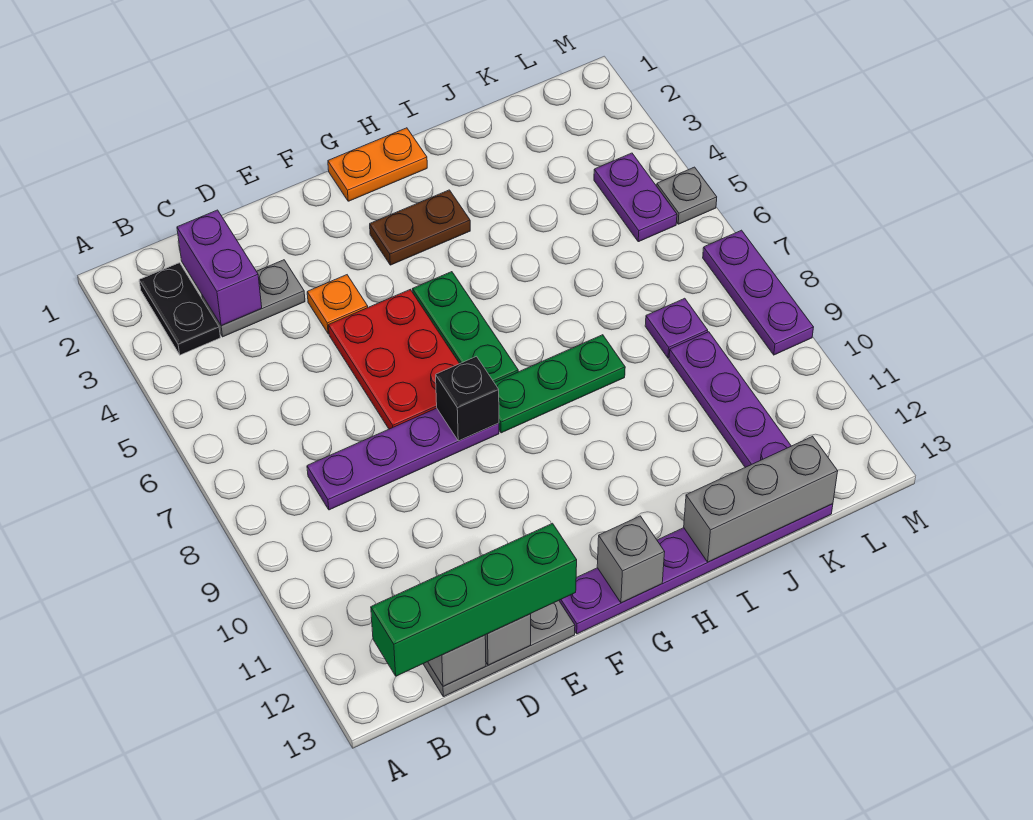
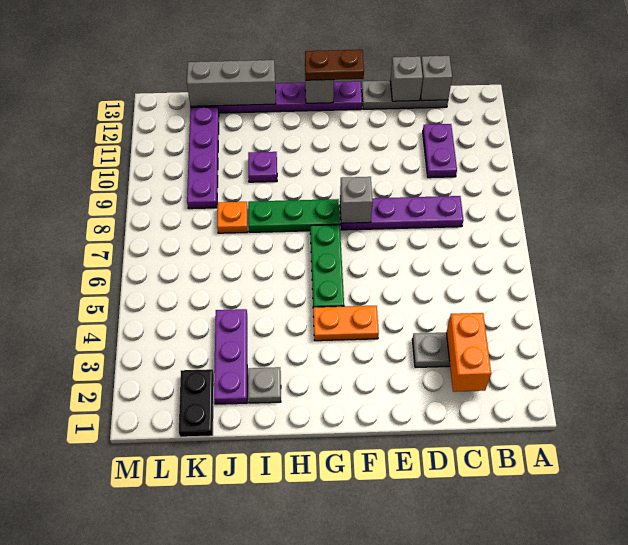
black 1x2 plate [139,263,220,355] -> black 1x2 plate moved to [179,369,214,437]
green 1x4 brick [371,523,577,676] -> none
purple 1x2 brick [177,210,262,326] -> orange 1x2 brick [446,313,491,392]
orange 1x1 plate [307,275,368,334] -> orange 1x1 plate moved to [217,202,247,233]
red 2x3 plate [328,290,459,429] -> none
black 1x1 brick [436,356,499,441] -> grey 1x1 brick [340,177,373,223]
orange 1x2 plate [328,128,427,201] -> orange 1x2 plate moved to [313,306,379,341]
brown 1x2 plate [370,190,470,265] -> brown 1x2 plate moved to [305,50,364,80]
purple 1x1 plate [645,298,708,358] -> purple 1x1 plate moved to [248,152,277,182]
purple 1x2 plate [594,153,677,242] -> purple 1x2 plate moved to [423,124,457,178]
grey 1x1 plate [657,167,717,224] -> grey 1x1 plate moved to [248,367,281,403]
purple 1x3 plate [703,230,814,355] -> purple 1x3 plate moved to [214,309,247,404]

